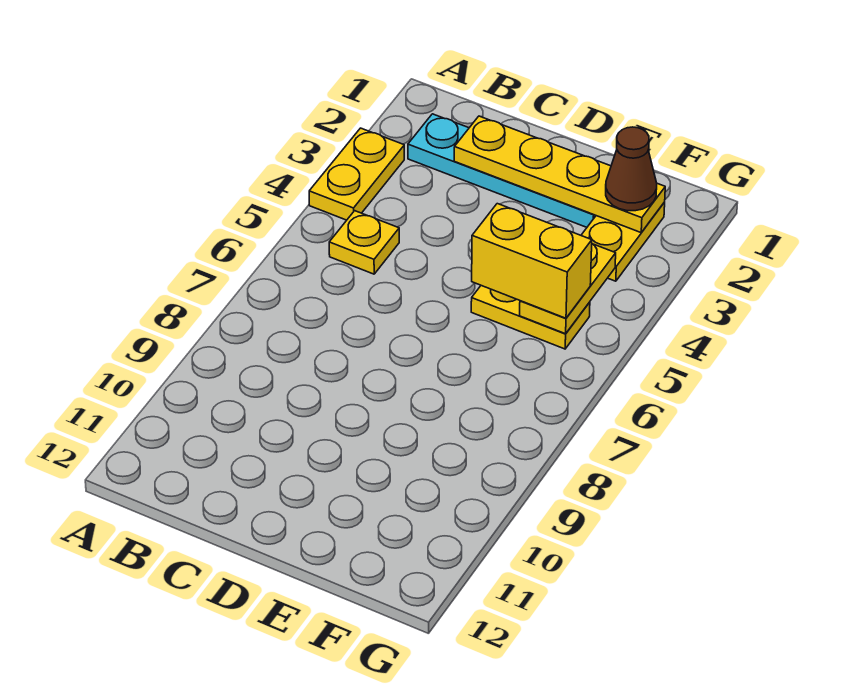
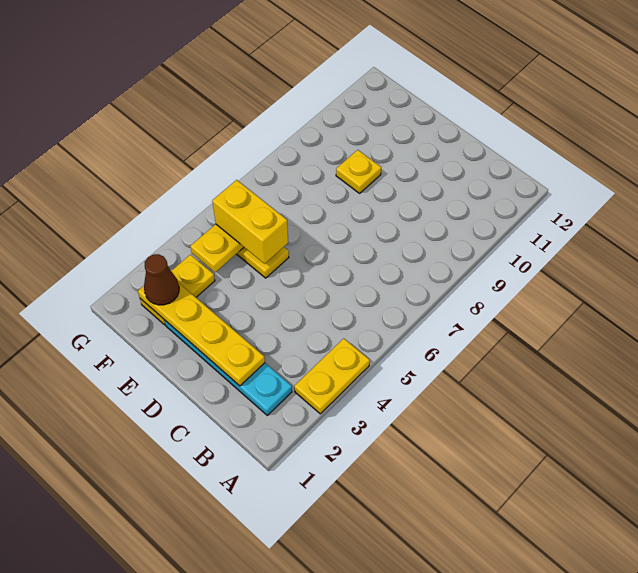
yellow 1x1 plate [329,211,399,274] -> yellow 1x1 plate moved to [336,150,381,193]

